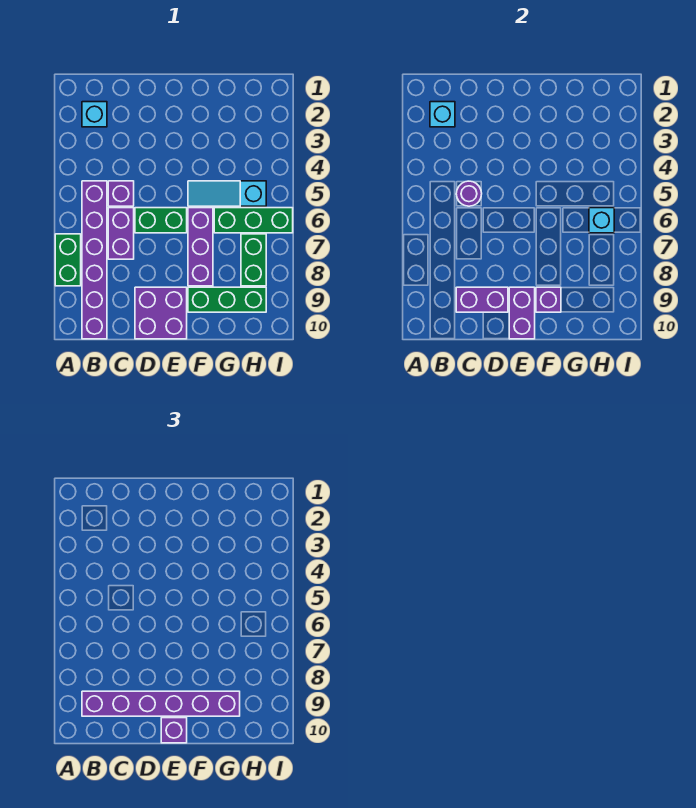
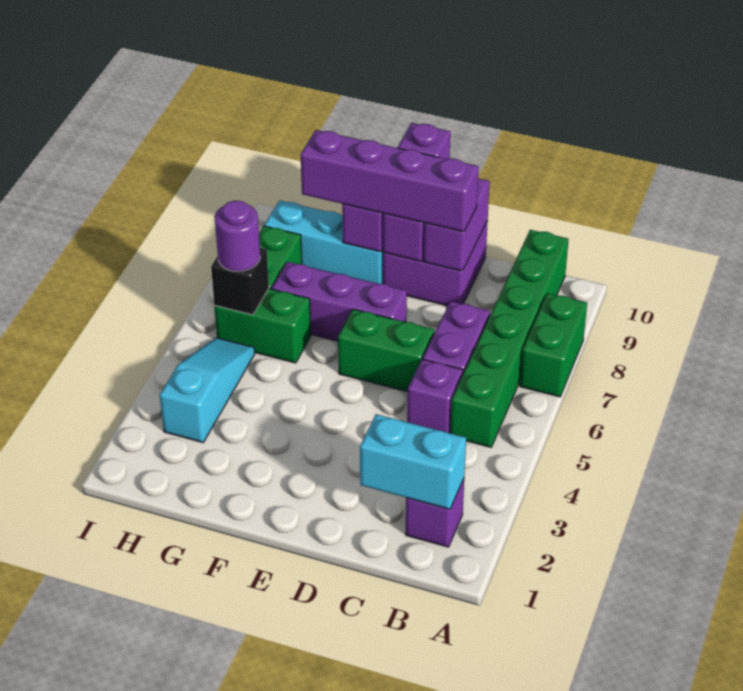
cyan 1x1 brick [82,102,107,127] -> purple 1x1 brick [406,479,464,547]
cyan 1x1 brick [430,102,455,127] -> cyan 1x2 brick [360,414,466,509]
purple 1x6 brick [82,181,107,339] -> green 1x6 brick [450,230,569,447]
purple 1x6 brick [82,691,240,716] -> purple 1x4 brick [301,130,479,232]
purple 1x1 round brick [456,181,482,206] -> purple 1x1 round brick moved to [215,201,260,271]
purple 1x2 brick [456,287,508,312] -> purple 1x2 brick turned to [424,178,490,271]
cyan 1x3 slope [188,181,266,206] -> cyan 1x3 slope turned to [160,338,255,443]
purple 1x3 brick [188,208,213,286] -> purple 1x3 brick turned to [272,262,407,341]
green 1x3 brick [188,287,266,312] -> cyan 1x3 brick [264,201,383,284]
green 1x3 brick [214,208,293,233] -> green 1x2 brick [214,289,311,363]
cyan 1x1 brick [589,208,614,233] -> black 1x1 brick [211,248,269,315]

